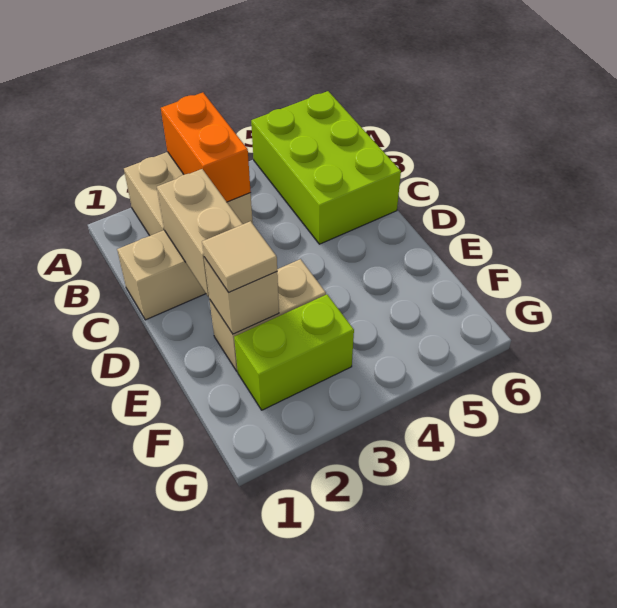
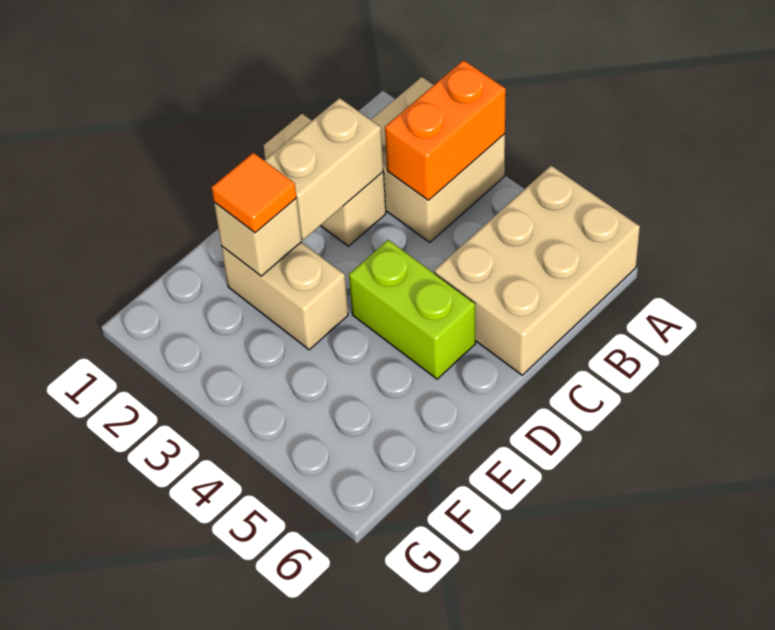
lime 2x3 brick [251,91,401,244] -> tan 2x3 brick [434,166,640,375]
tan 1x1 tile [202,221,277,292] -> orange 1x1 tile [212,153,296,233]
lime 1x2 brick [234,295,354,410] -> lime 1x2 brick moved to [349,240,475,379]

